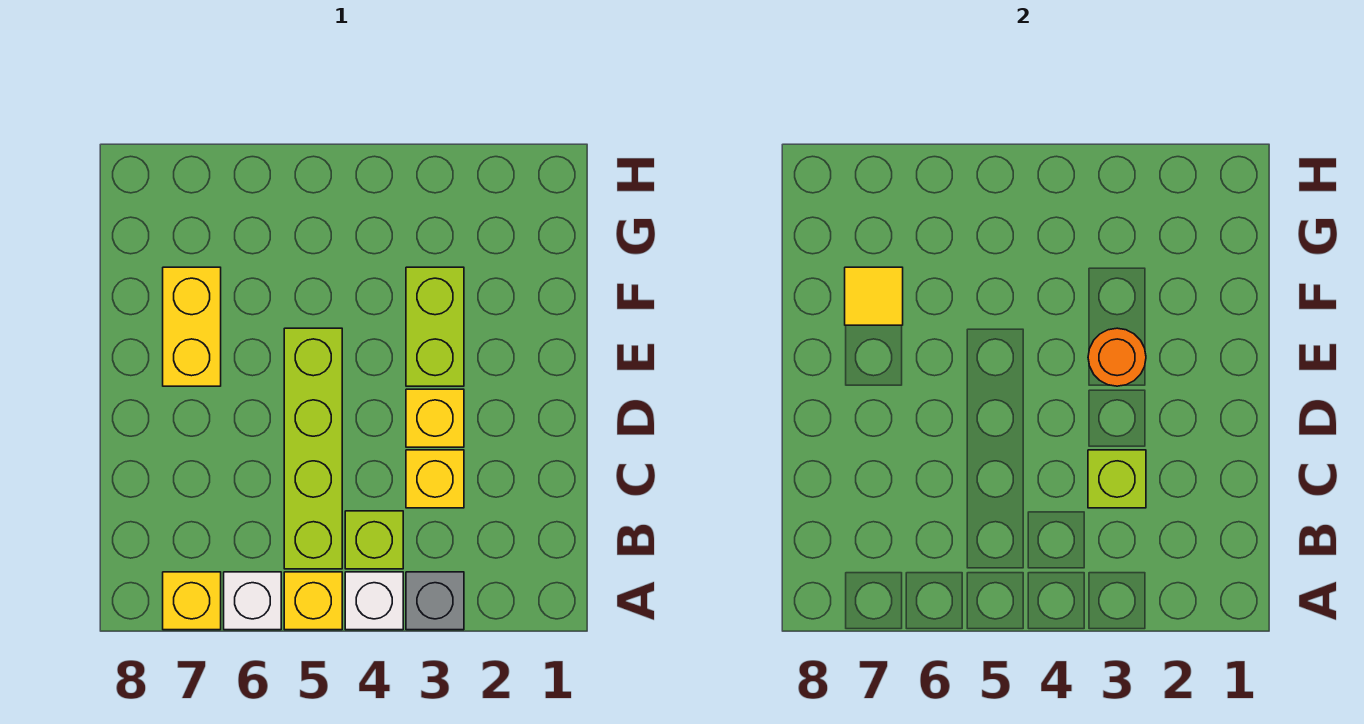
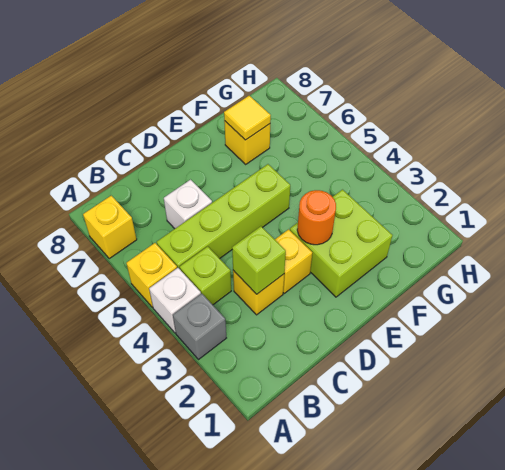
white 1x1 brick [224,572,281,630] -> white 1x1 brick moved to [164,180,212,229]
lime 1x2 brick [406,267,464,386] -> lime 2x2 brick [290,190,392,297]
yellow 1x2 brick [163,267,221,386] -> yellow 1x1 brick [224,121,270,164]

